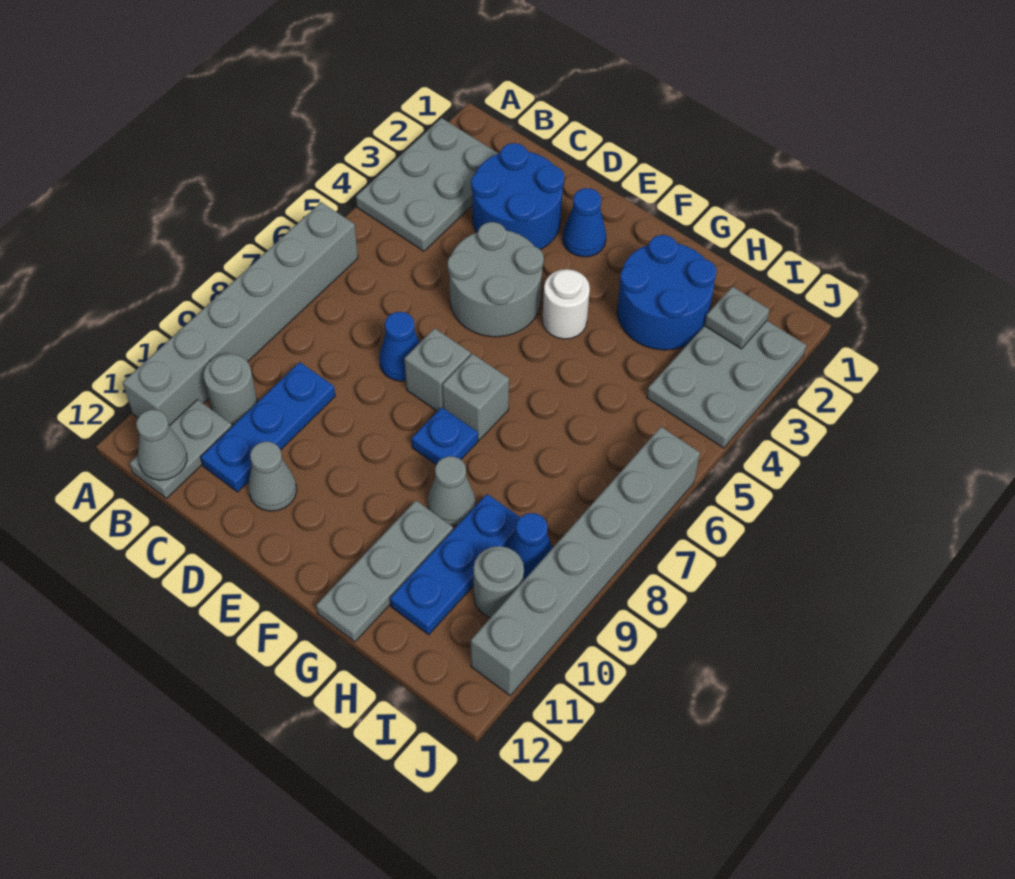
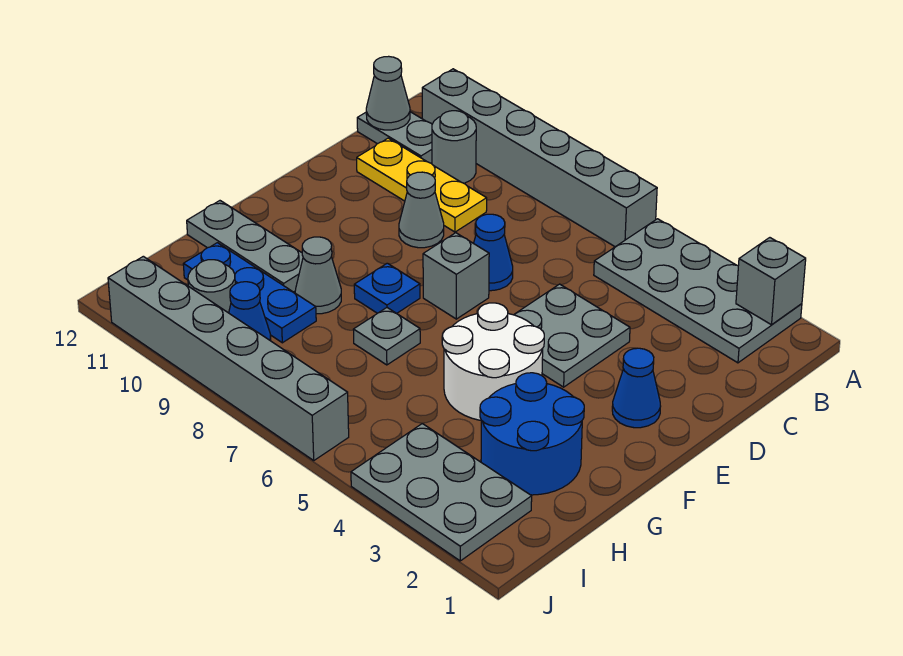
grey 2x3 plate [356,118,498,251] -> grey 2x4 plate [594,219,802,363]
blue 2x2 round brick [471,143,564,249] -> none
blue 1x3 plate [201,362,335,492] -> yellow 1x3 plate [357,138,487,232]
grey 2x2 round brick [448,222,544,337] -> grey 2x2 plate [514,284,630,387]
grey 1x1 cone [248,442,297,511] -> grey 1x1 cone moved to [399,172,444,248]
white 1x1 round brick [542,269,590,339] -> white 2x2 round brick [442,303,544,420]
grey 1x1 brick [442,354,509,440] -> grey 1x1 brick moved to [736,238,806,325]
grey 1x1 plate [704,286,770,349] -> grey 1x1 plate moved to [353,308,420,365]

